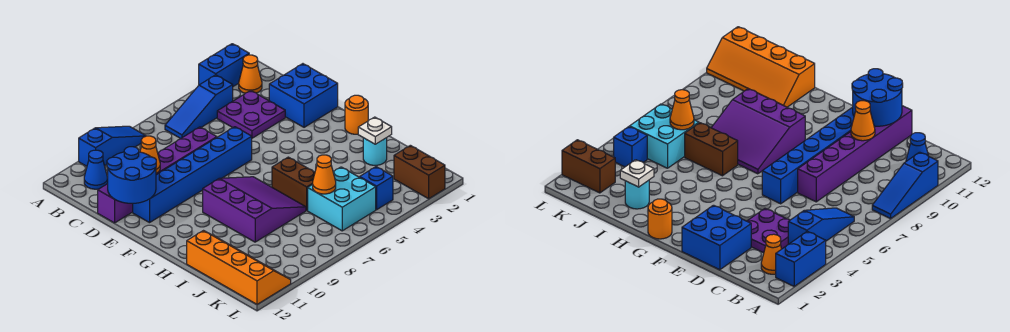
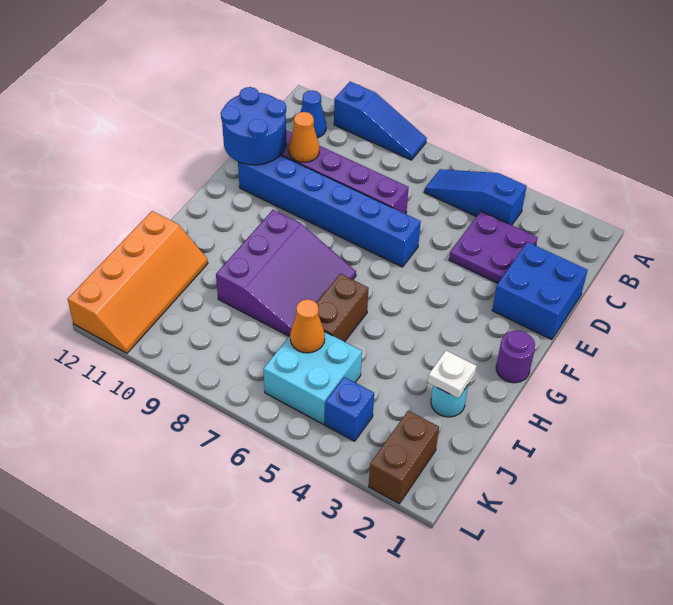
blue 1x2 brick [199,44,249,86] -> none
orange 1x1 cone [239,55,262,93] -> none
orange 1x1 round brick [345,95,368,134] -> purple 1x1 round brick [496,331,535,383]

